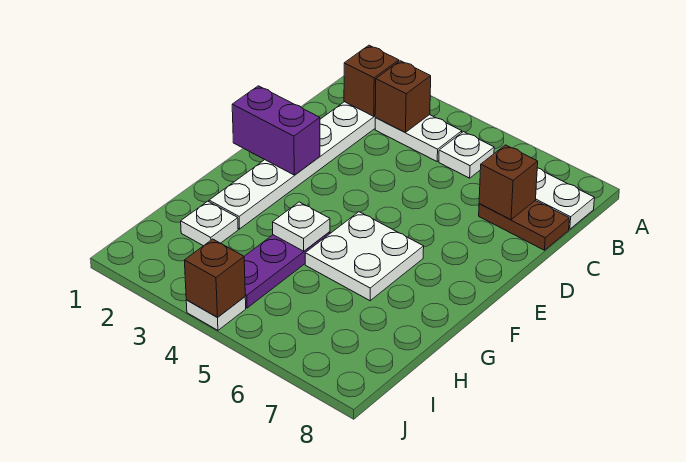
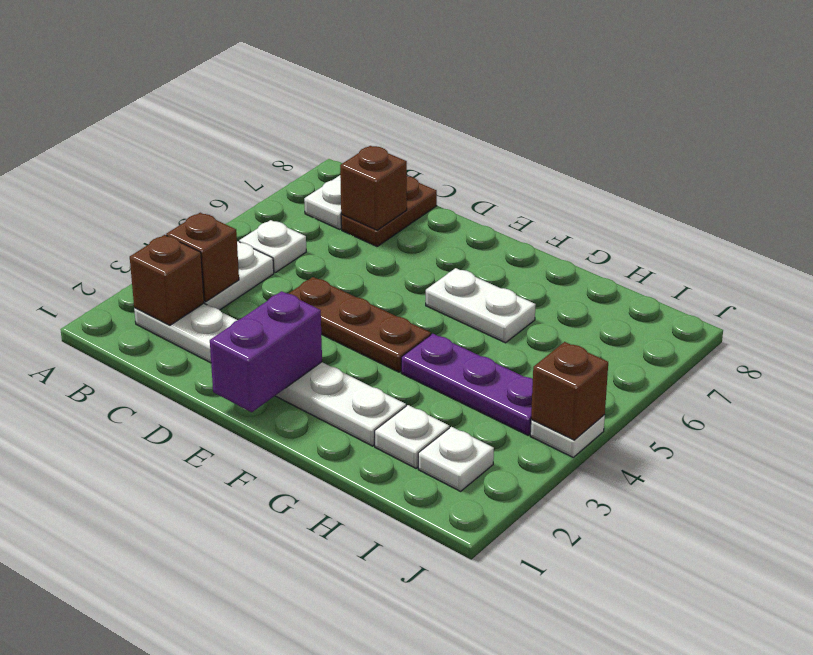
none -> brown 1x3 plate [289,277,431,372]
white 2x2 plate [305,212,424,301] -> white 1x2 plate [426,268,536,343]
white 1x1 plate [273,202,330,251] -> white 1x1 plate moved to [418,427,494,491]

